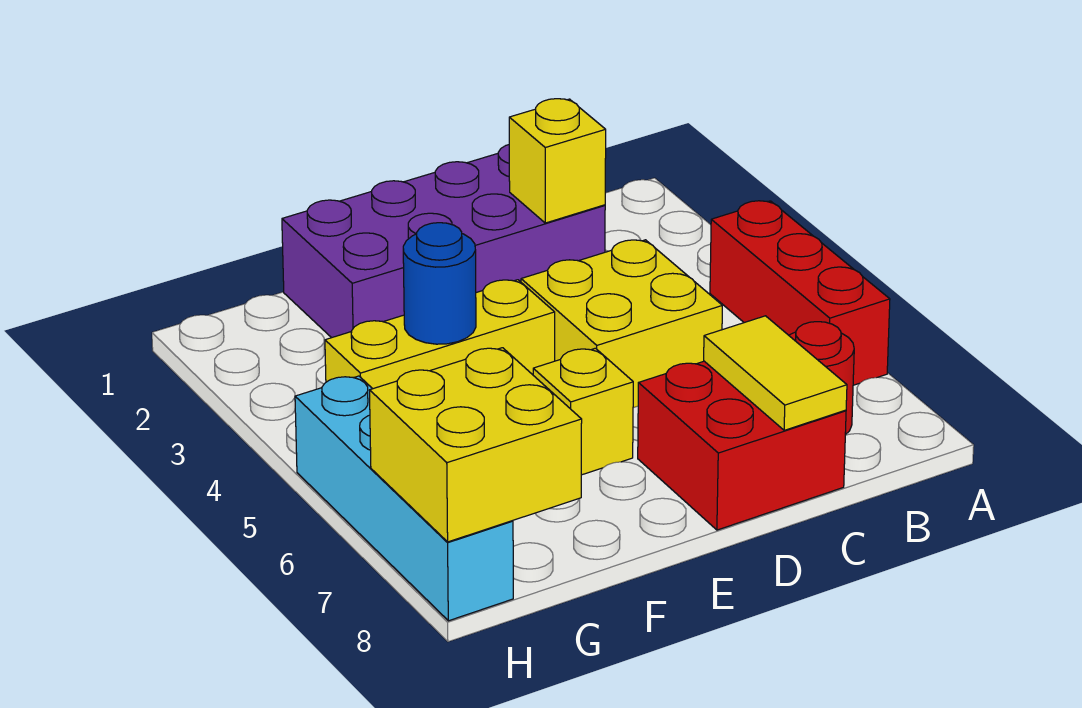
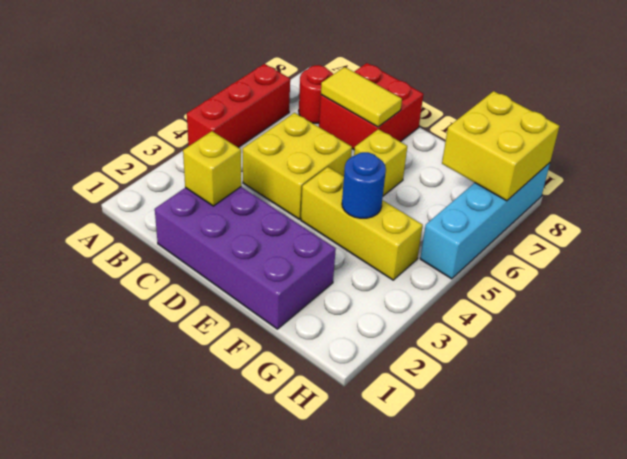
yellow 1x2 tile [704,316,847,430] -> yellow 1x2 tile turned to [321,67,402,127]

